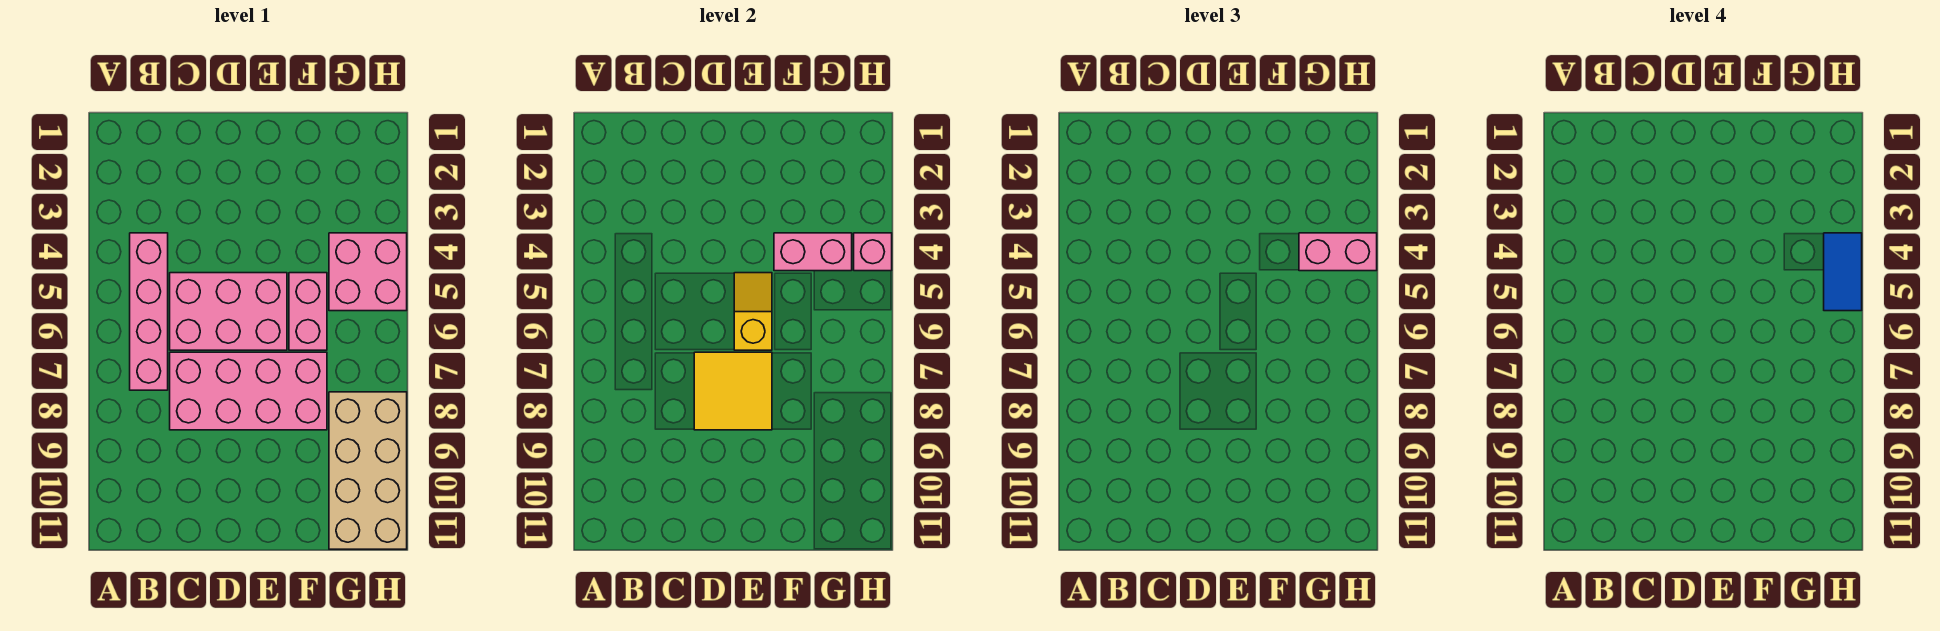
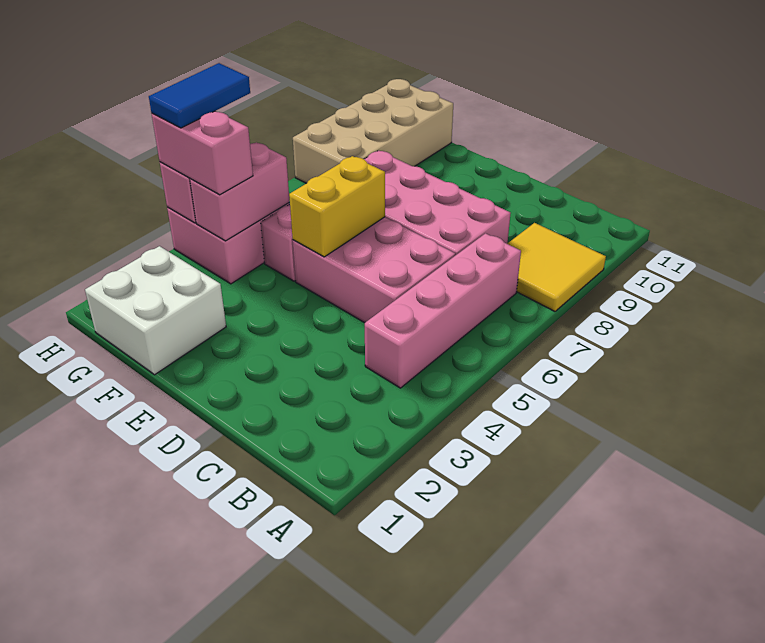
yellow 2x2 tile [694,352,772,430] -> yellow 2x2 tile moved to [507,223,606,311]
yellow 1x2 slope [734,273,772,350] -> yellow 1x2 brick [289,156,385,257]
none -> white 2x2 brick [85,246,226,375]
pink 1x2 brick [774,233,852,271] -> pink 1x2 brick turned to [190,142,290,241]

